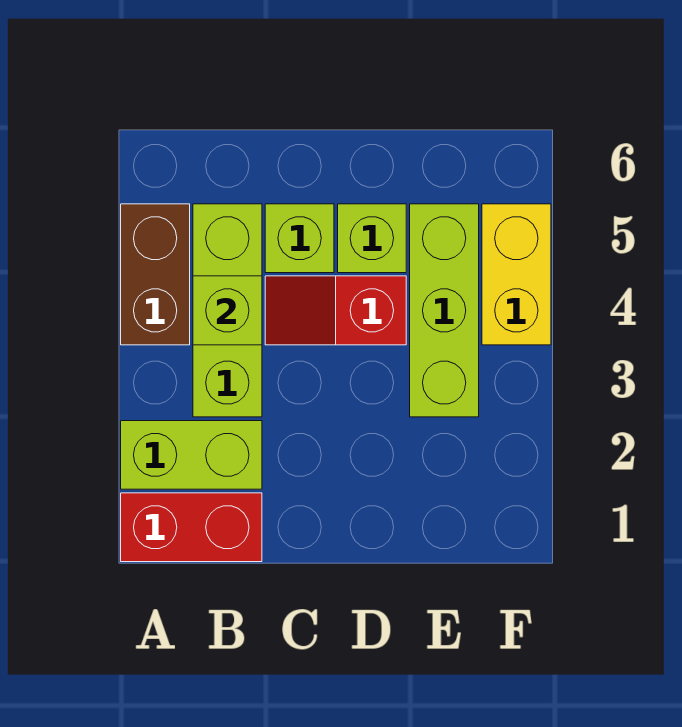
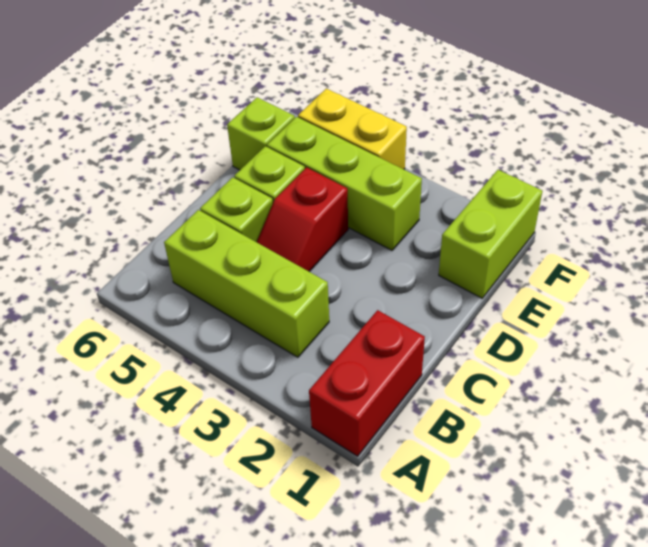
lime 1x2 brick [121,421,262,489] -> lime 1x2 brick moved to [439,170,542,298]
brown 1x2 brick [121,204,190,345] -> none
lime 1x1 brick [193,276,262,345] -> lime 1x1 brick moved to [227,97,295,170]

